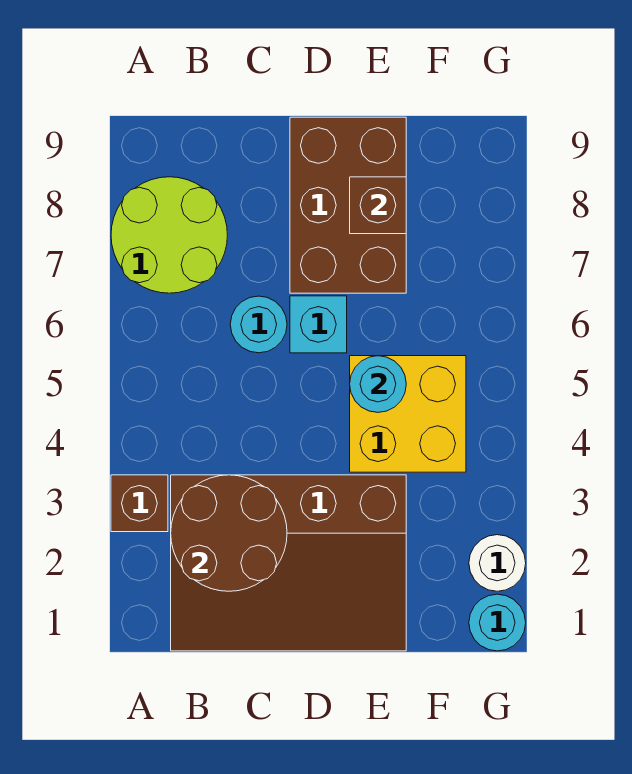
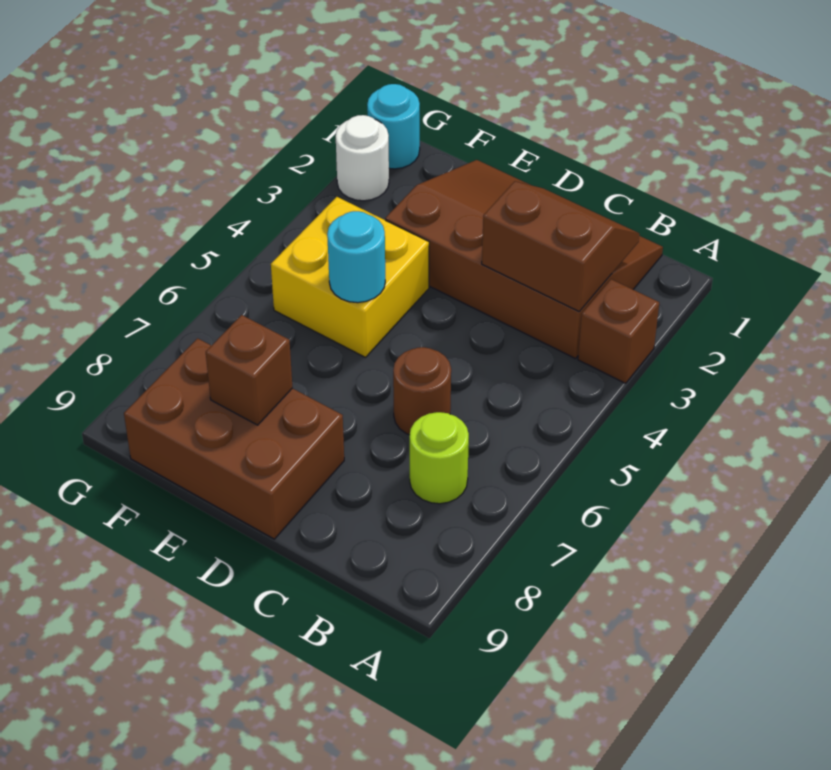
lime 2x2 round brick [111,177,227,293] -> lime 1x1 round brick [410,412,469,504]
brown 2x2 round brick [171,475,287,591] -> brown 2x2 slope [482,181,639,312]
cyan 1x1 round brick [230,296,287,353] -> brown 1x1 round brick [393,347,451,435]
cyan 1x1 brick [290,296,347,353] -> none
brown 2x3 brick [290,117,406,293] -> brown 2x3 brick turned to [124,338,344,539]

